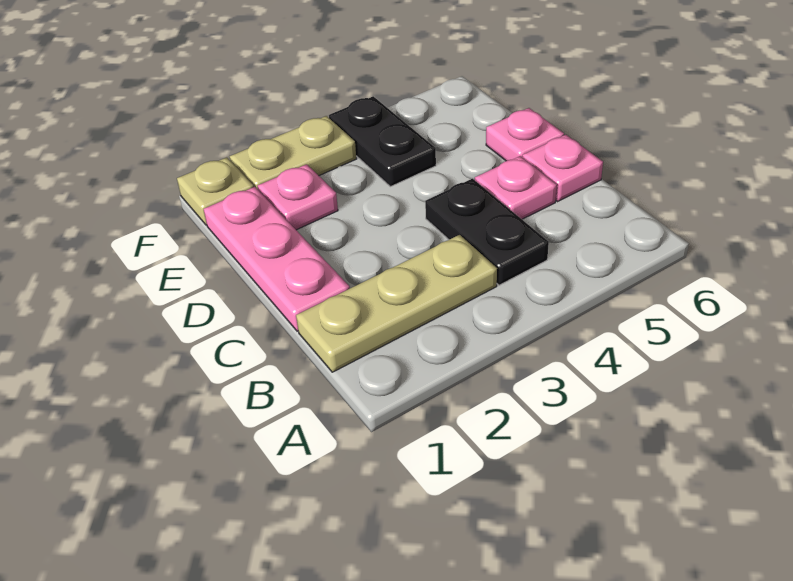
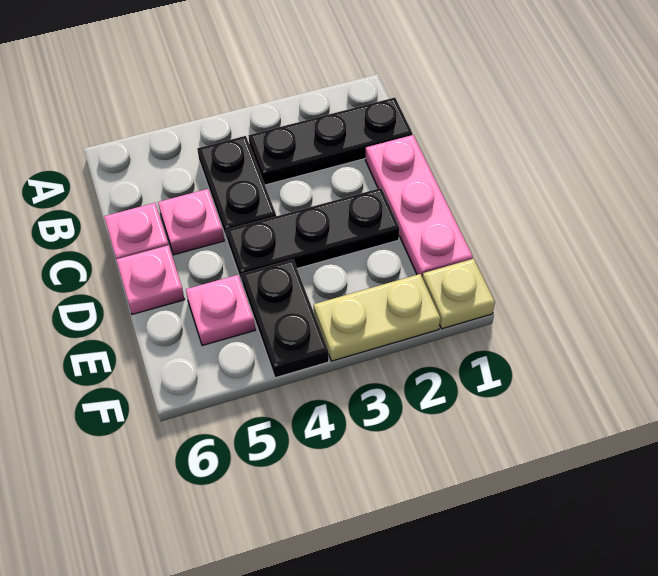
tan 1x3 plate [296,235,497,372] -> black 1x3 plate [248,98,412,185]
none -> black 1x3 plate [226,188,399,284]
pink 1x1 plate [258,164,338,230] -> pink 1x1 plate moved to [186,275,255,346]

